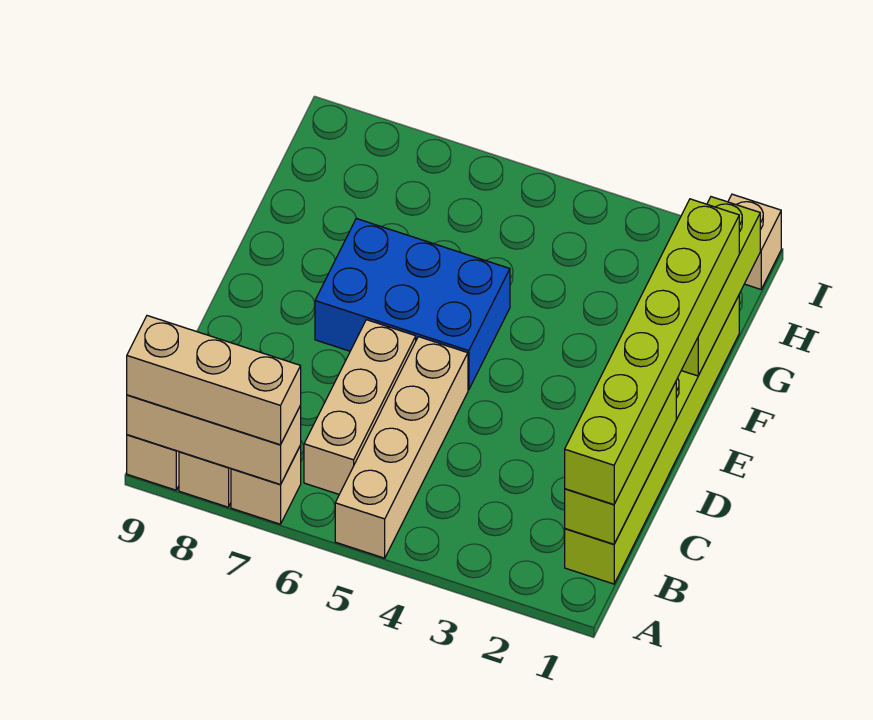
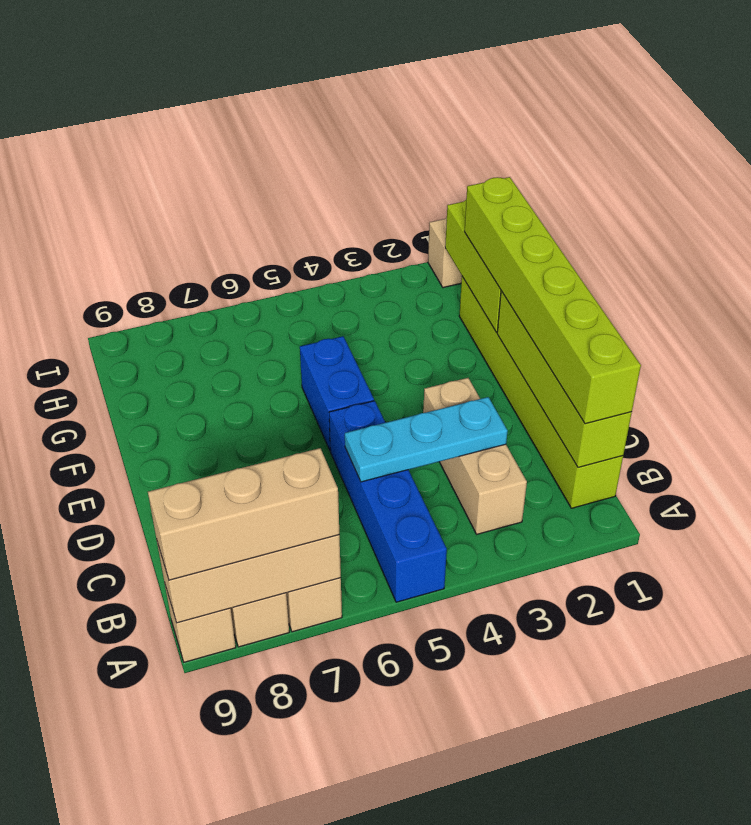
tan 1x4 brick [335,337,468,558] -> blue 1x4 brick [329,401,447,602]
lime 1x3 brick [565,382,676,544] -> lime 1x4 brick [497,291,632,467]
tan 1x3 brick [304,320,416,494] -> tan 1x3 brick moved to [423,378,527,534]
none -> cyan 1x3 plate [345,397,508,482]
blue 2x3 brick [315,218,510,390] -> blue 1x2 brick [300,336,374,451]

